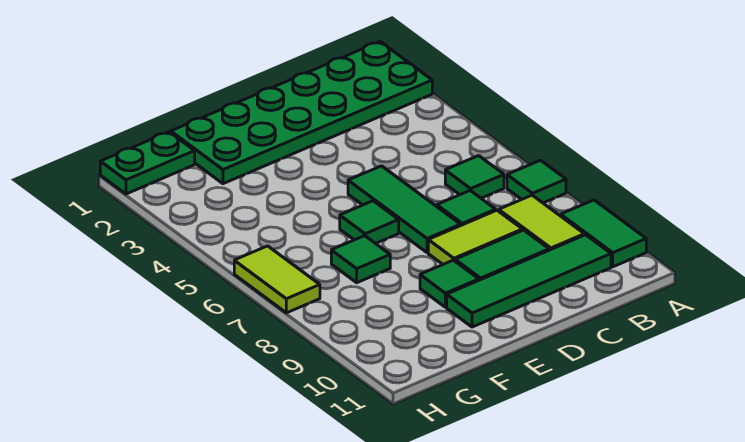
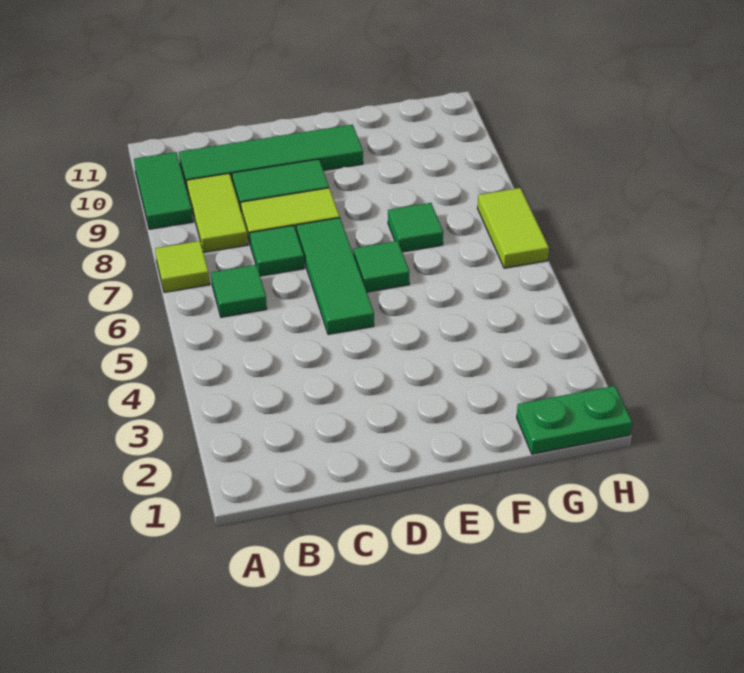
green 2x6 plate [171,42,432,184] -> none
green 1x1 tile [507,160,566,203] -> lime 1x1 tile [155,241,210,292]
green 1x1 tile [420,260,479,307] -> none

